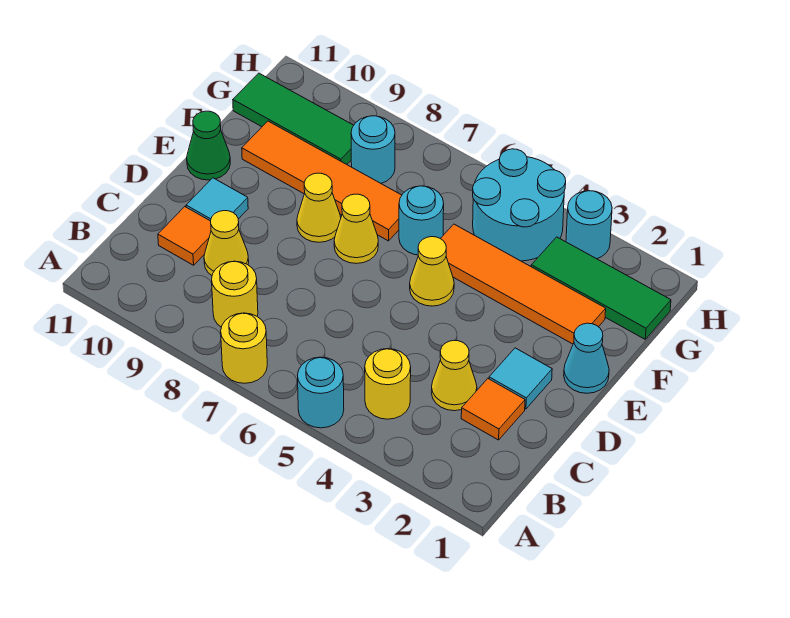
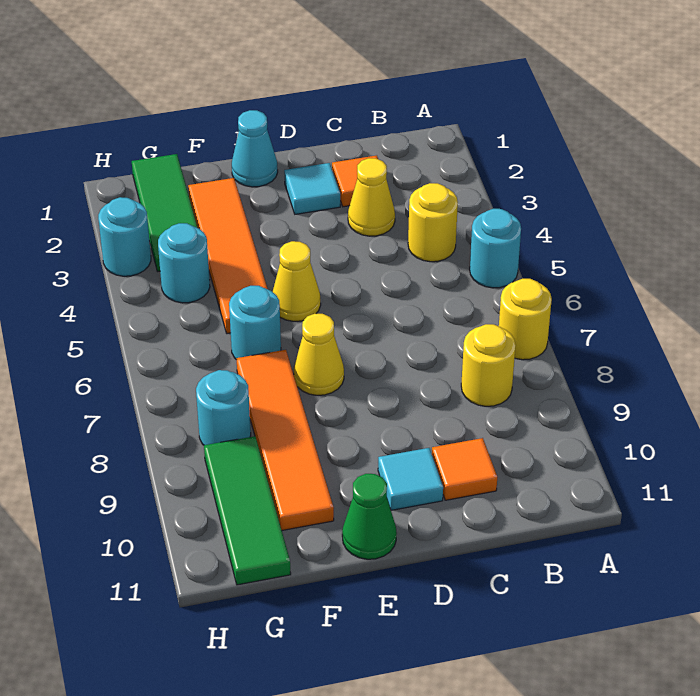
yellow 1x1 cone [204,211,249,275] -> none
yellow 1x1 cone [297,173,341,242] -> none
cyan 2x2 round brick [473,149,566,261] -> cyan 1x1 round brick [158,223,210,303]

